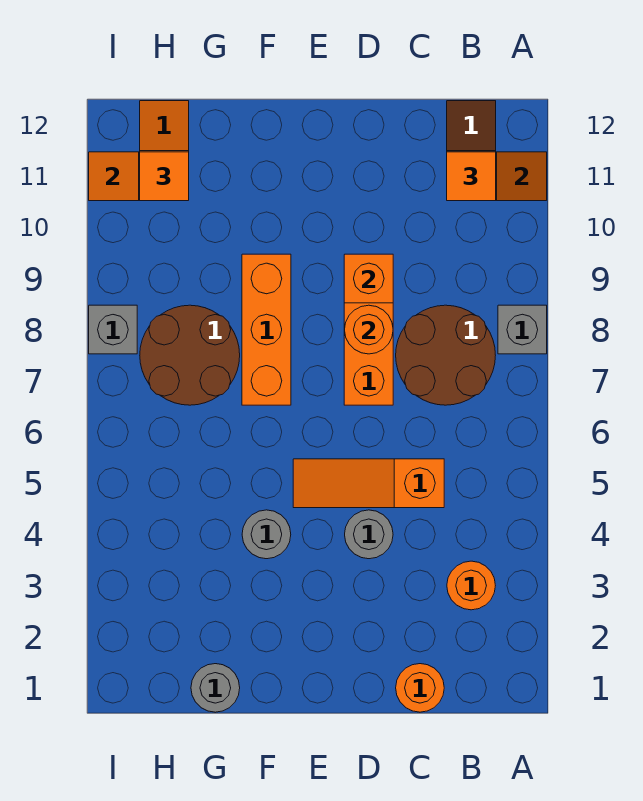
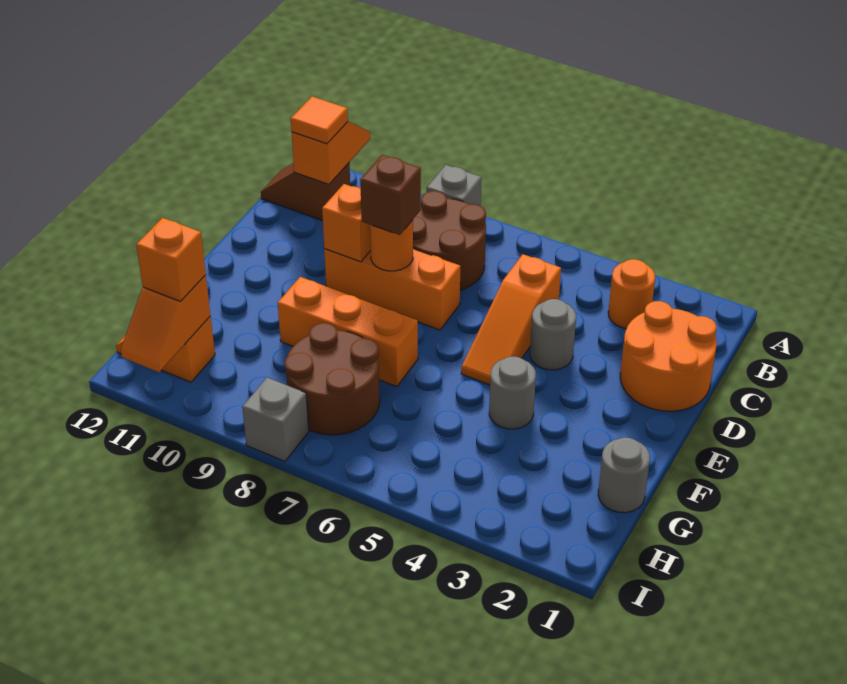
orange 1x1 round brick [396,664,444,712] -> orange 2x2 round brick [620,301,717,411]
none -> brown 1x1 brick [360,155,421,235]
orange 1x1 tile [140,152,189,201] -> orange 1x1 brick [136,218,206,302]

